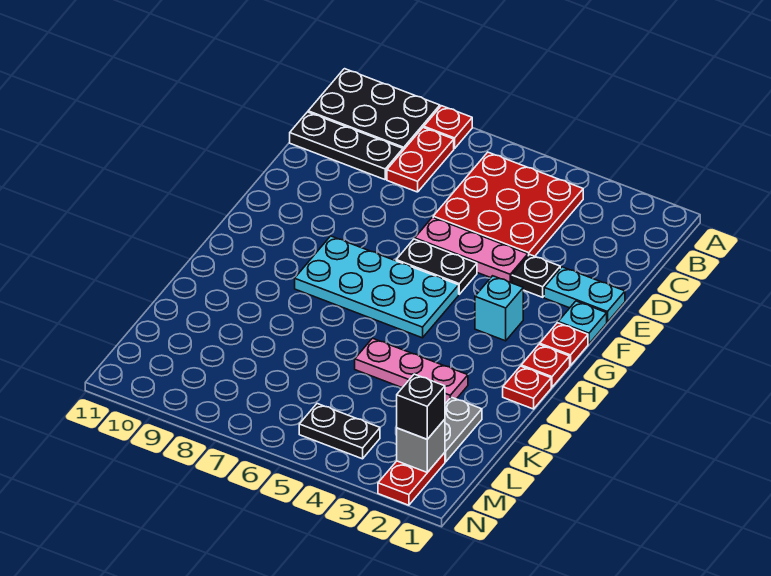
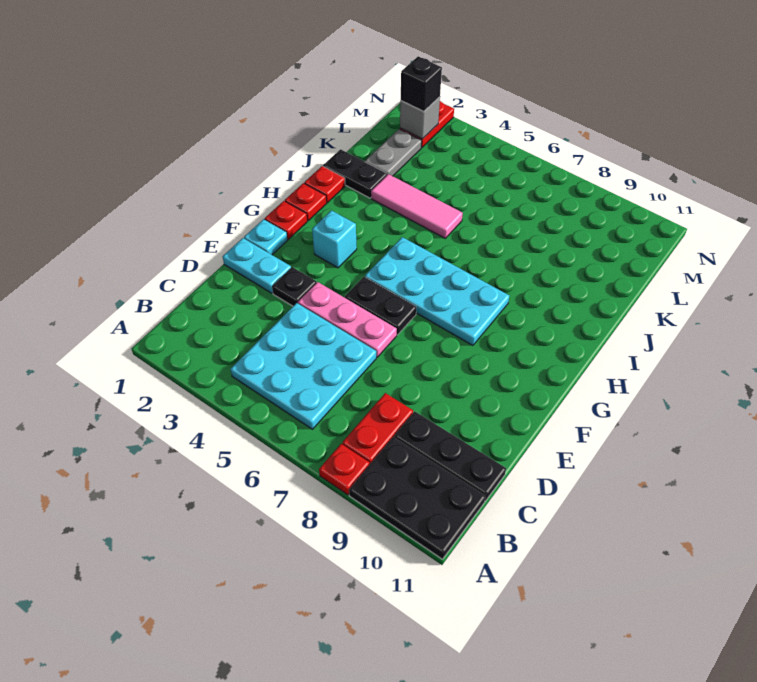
red 3x3 plate [433,152,583,256] -> cyan 3x3 plate [230,303,376,429]
pink 1x3 plate [355,338,468,404] -> pink 1x3 tile [371,174,463,238]
black 1x2 plate [299,404,380,459] -> black 1x2 plate moved to [323,149,387,198]

